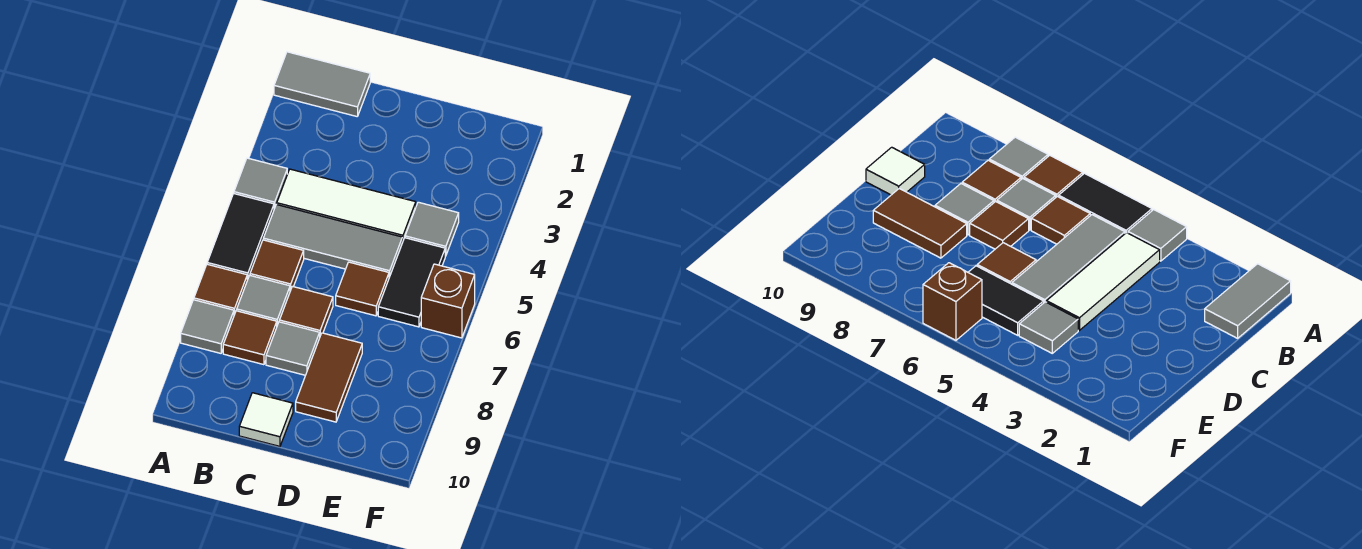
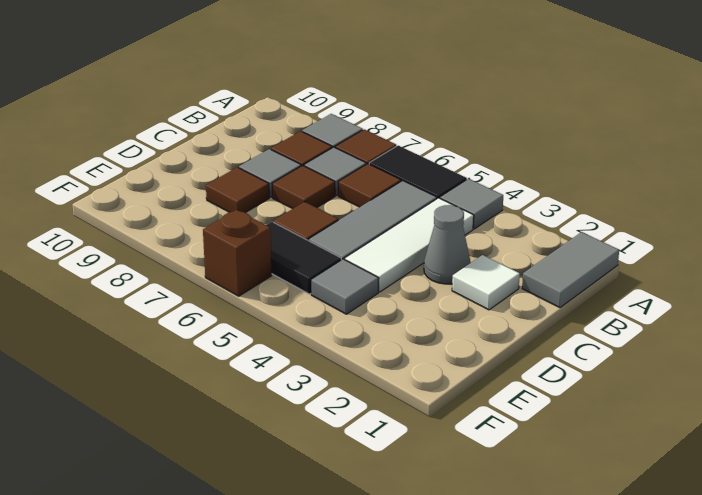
none -> grey 1x1 cone [424,205,471,284]
white 1x1 tile [239,393,293,446] -> white 1x1 tile moved to [452,255,520,310]
brown 1x2 tile [296,333,362,422] -> brown 1x1 tile [206,167,269,213]

